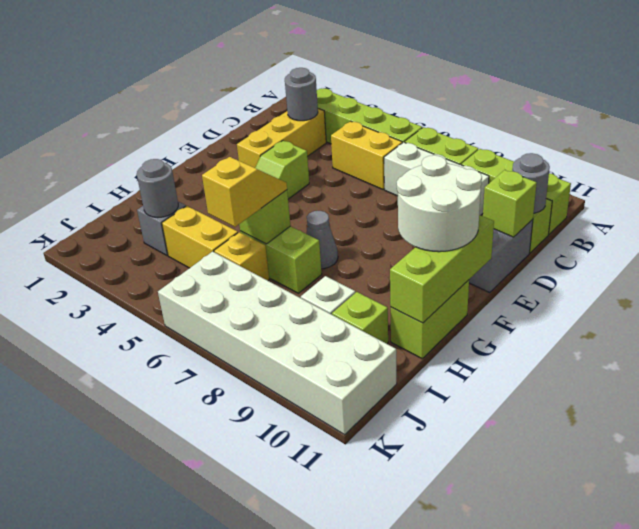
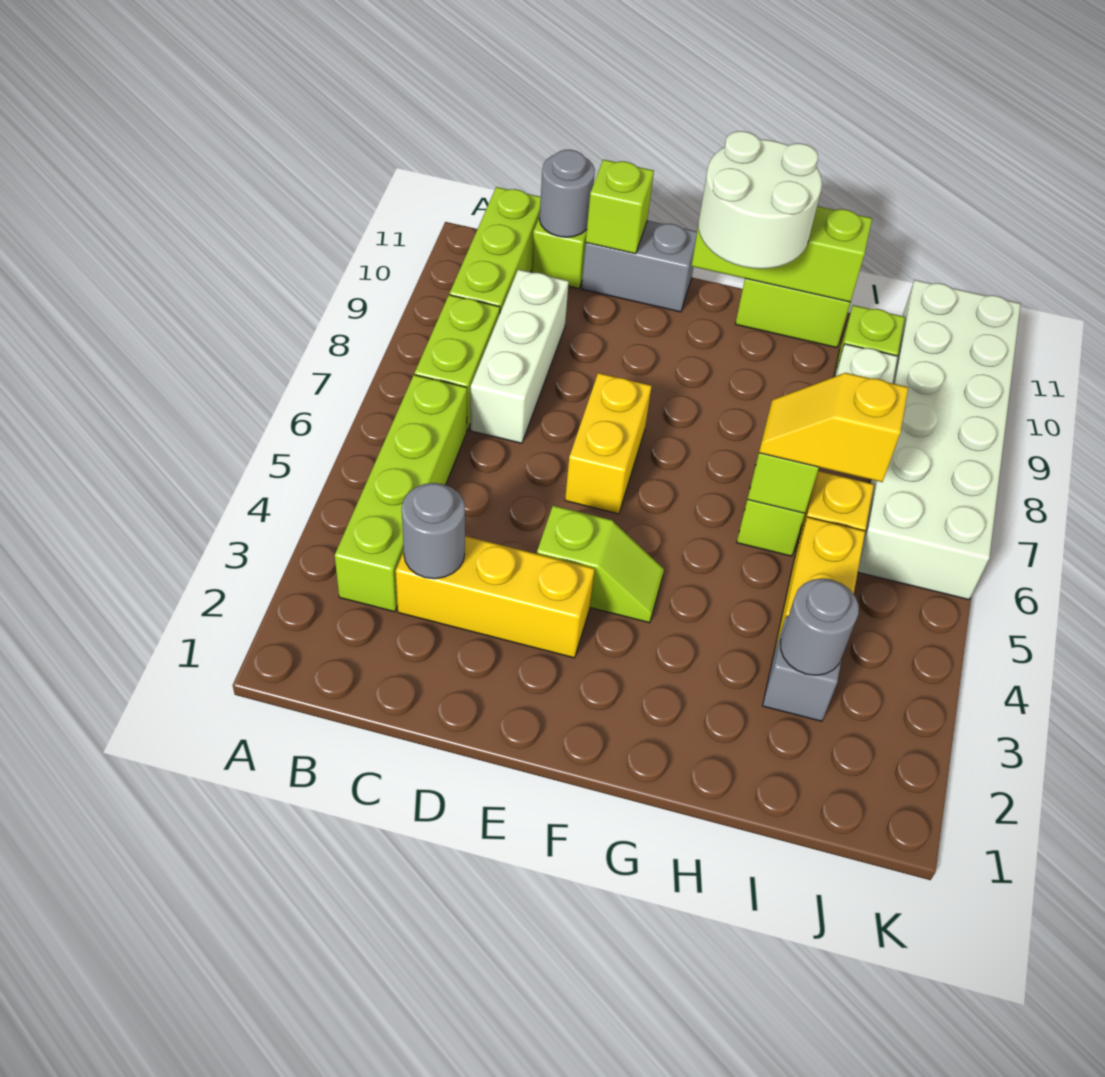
yellow 1x2 brick [331,121,402,189] -> yellow 1x2 brick moved to [565,373,651,514]
grey 1x1 cone [306,211,338,269] -> none

